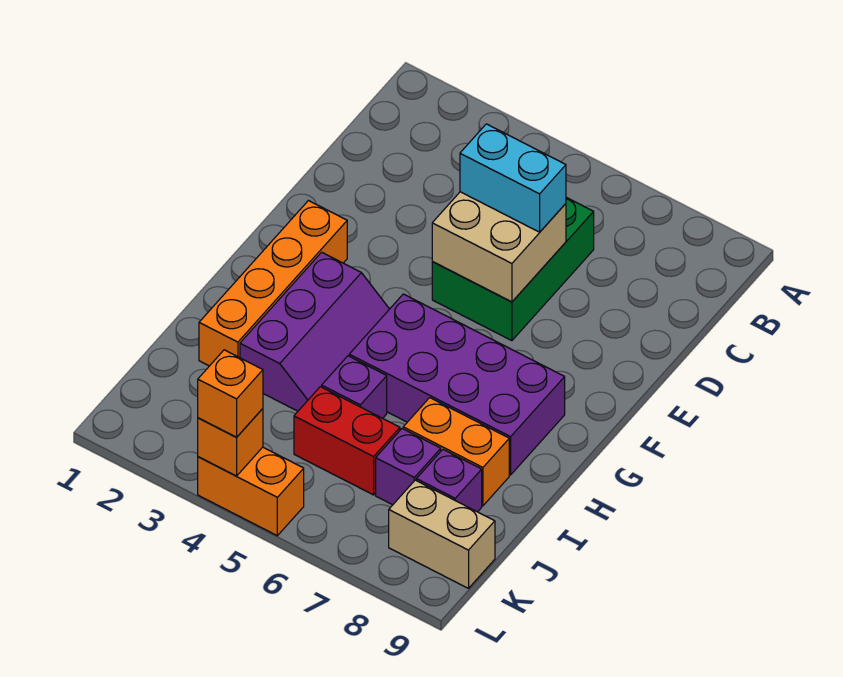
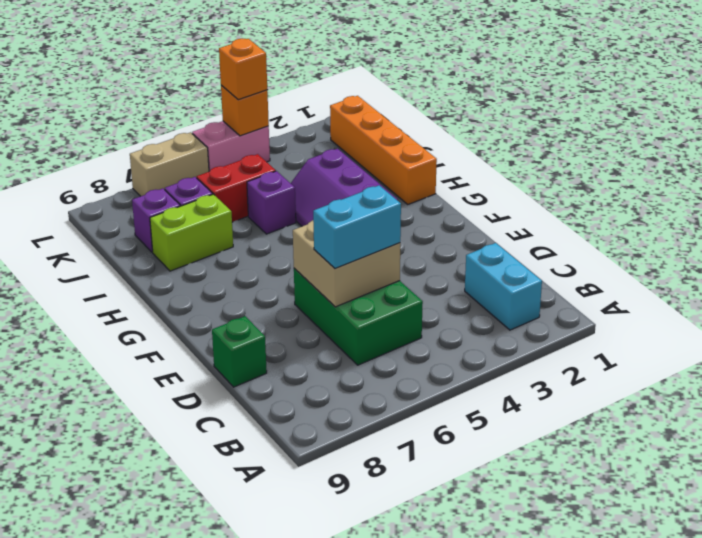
none -> cyan 1x2 brick [465,243,542,330]
none -> green 1x1 brick [212,316,267,387]
orange 1x4 brick [199,201,347,366] -> orange 1x4 brick moved to [330,96,437,204]
purple 2x4 brick [349,294,565,475] -> none
orange 1x2 brick [403,398,509,506] -> lime 1x2 brick [150,194,233,271]
tan 1x2 brick [389,480,495,588] -> tan 1x2 brick moved to [130,132,209,196]
orange 1x2 brick [198,447,304,536] -> pink 1x2 brick [192,121,270,172]

